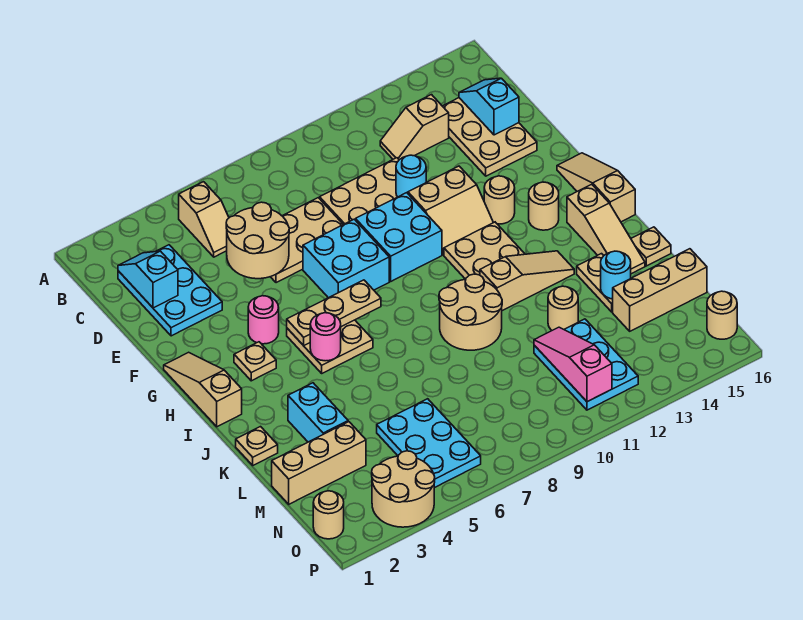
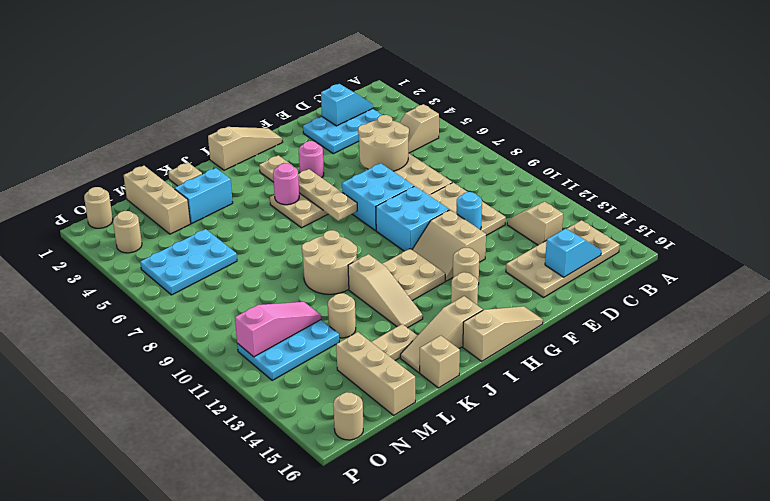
tan 2x3 plate [443,98,537,176] -> tan 2x4 plate [506,220,620,297]
tan 1x1 plate [631,227,671,266] -> tan 1x1 brick [420,336,460,388]
cyan 1x1 round brick [601,251,631,299] -> none
tan 2x2 round brick [372,451,435,527] -> tan 1x1 round brick [113,211,142,253]

